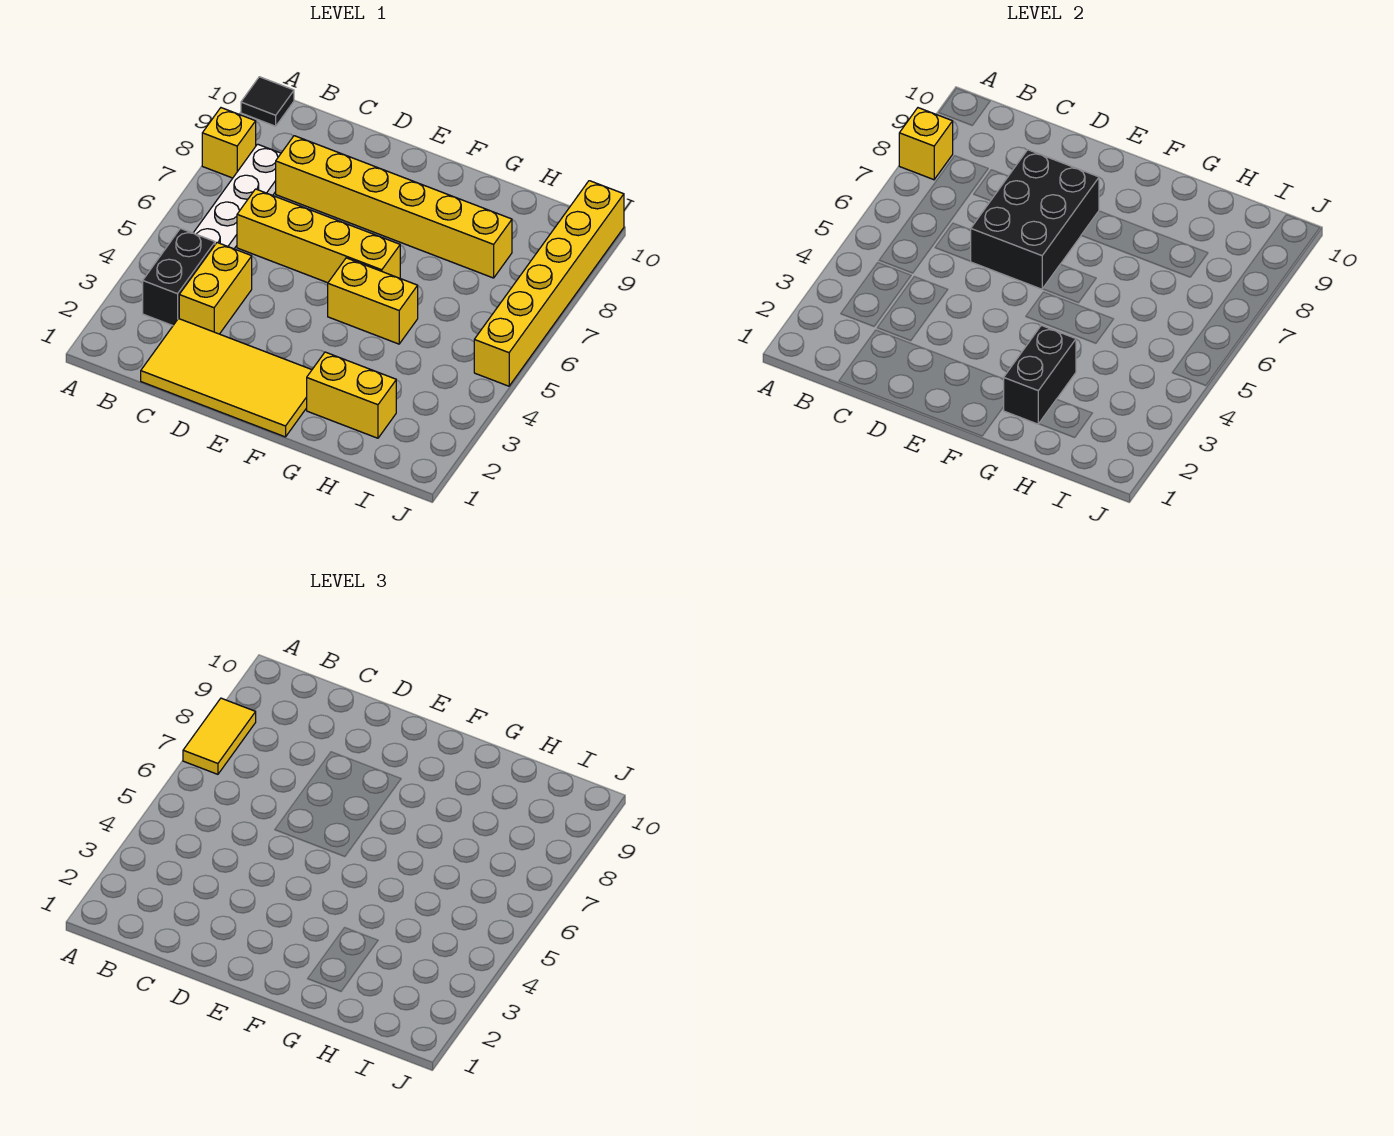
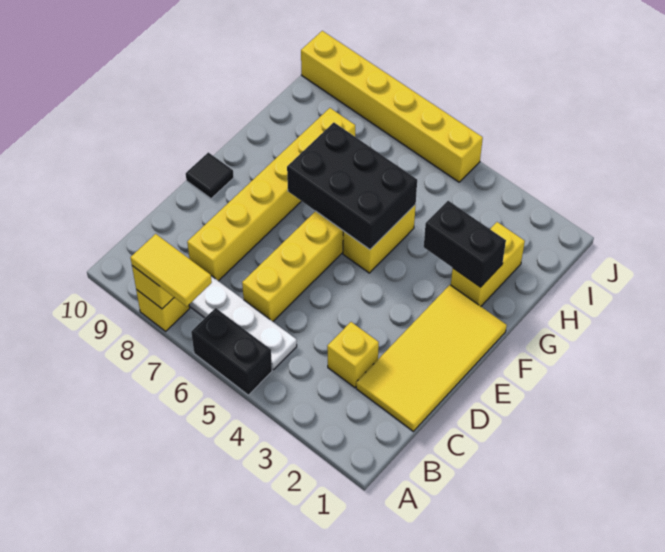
black 1x1 tile [241,77,294,126] -> black 1x1 tile moved to [186,152,234,199]
black 1x2 brick [143,228,215,326] -> black 1x2 brick moved to [191,308,272,395]
yellow 1x2 brick [179,243,252,334] -> yellow 1x1 brick [327,322,379,388]
black 2x3 brick [971,150,1099,289] -> black 2x3 brick moved to [287,123,417,249]

